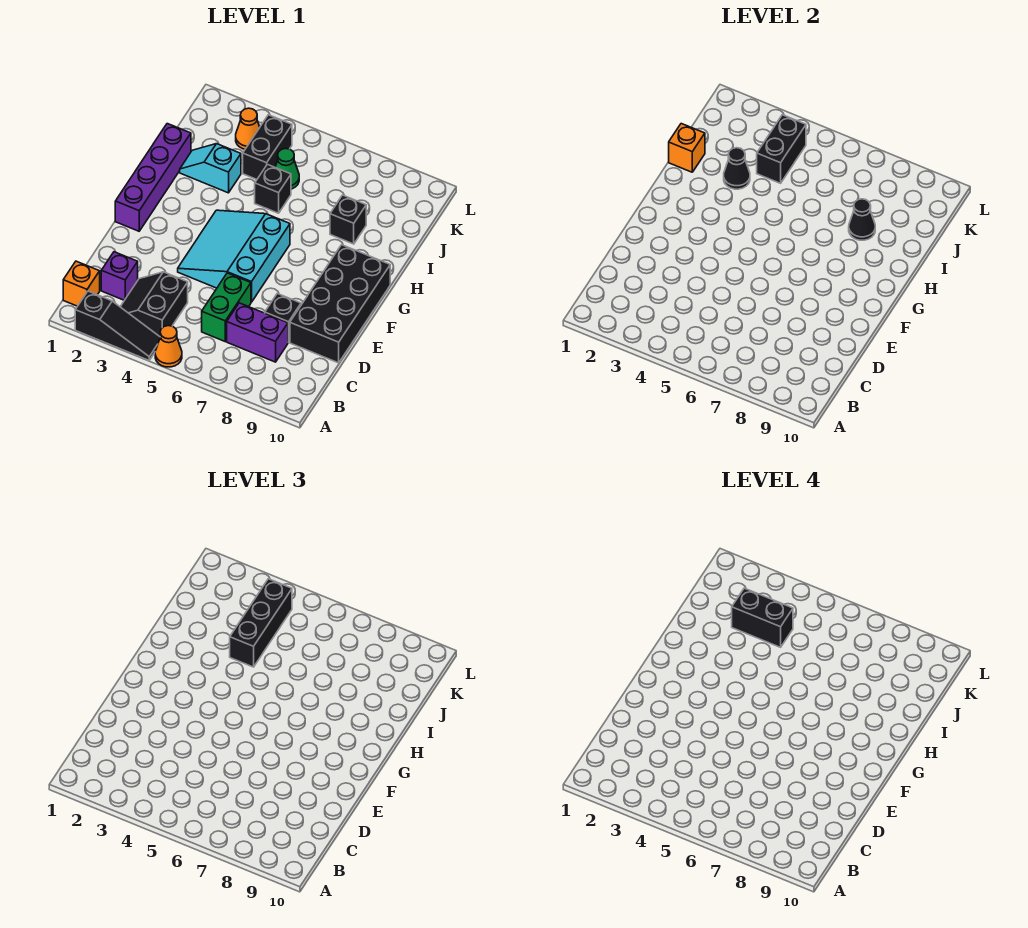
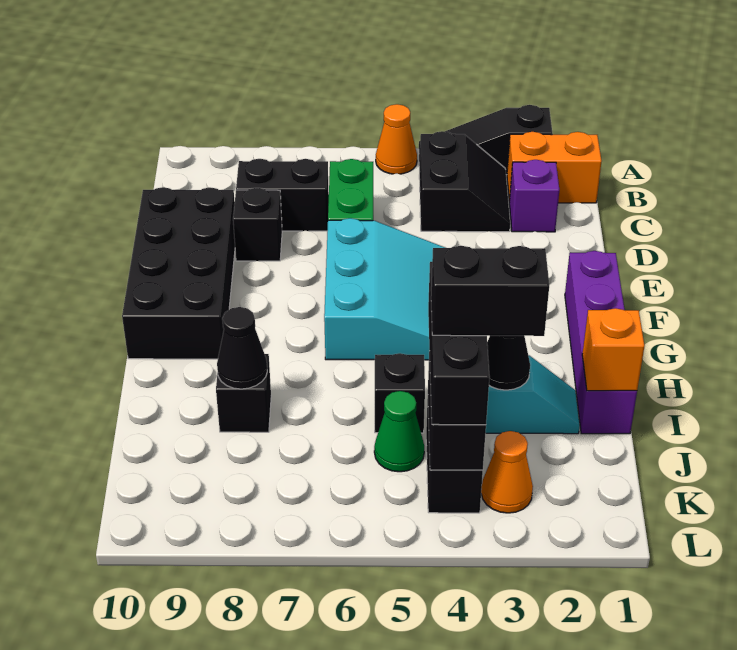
orange 1x1 brick [63,261,100,306] -> orange 1x2 brick [507,132,602,203]
purple 1x2 brick [227,303,288,362] -> black 1x2 brick [236,159,329,231]

